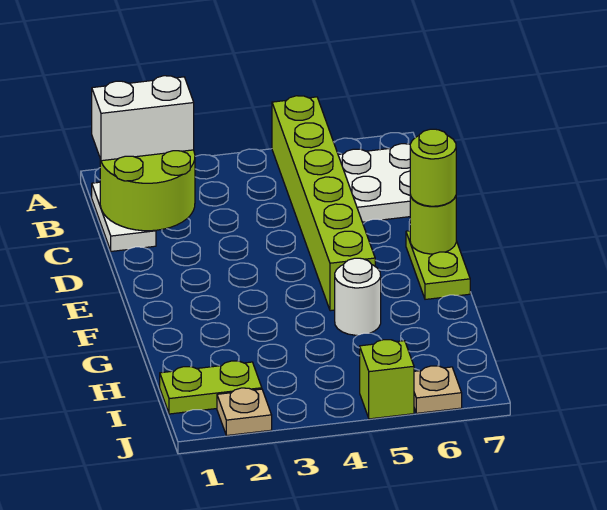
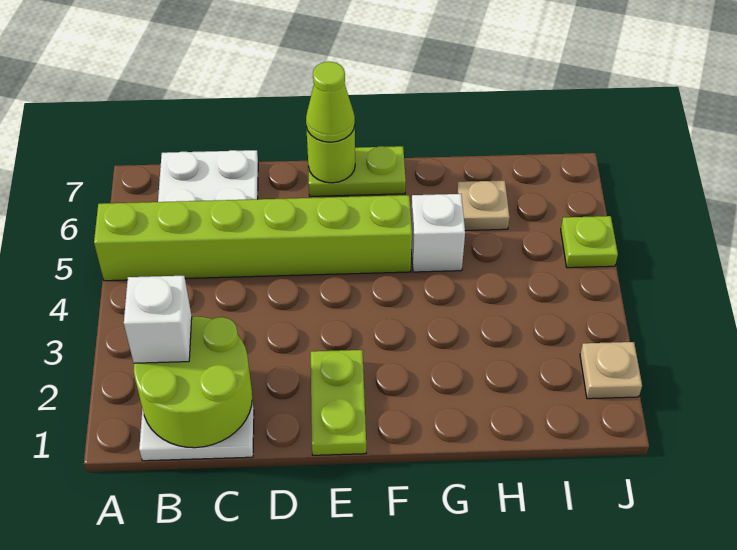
white 1x2 brick [92,76,194,161] -> white 1x1 brick [124,276,192,363]
lime 1x1 round brick [410,129,456,206] -> lime 1x1 cone [306,62,355,142]
white 1x1 round brick [335,258,381,335] -> white 1x1 brick [411,194,465,272]
lime 1x2 plate [160,361,262,414] -> lime 1x2 plate moved to [311,350,366,455]
lime 1x1 brick [360,340,414,419] -> lime 1x1 plate [561,216,618,268]
tan 1x1 plate [414,366,462,413] -> tan 1x1 plate moved to [457,180,510,231]

